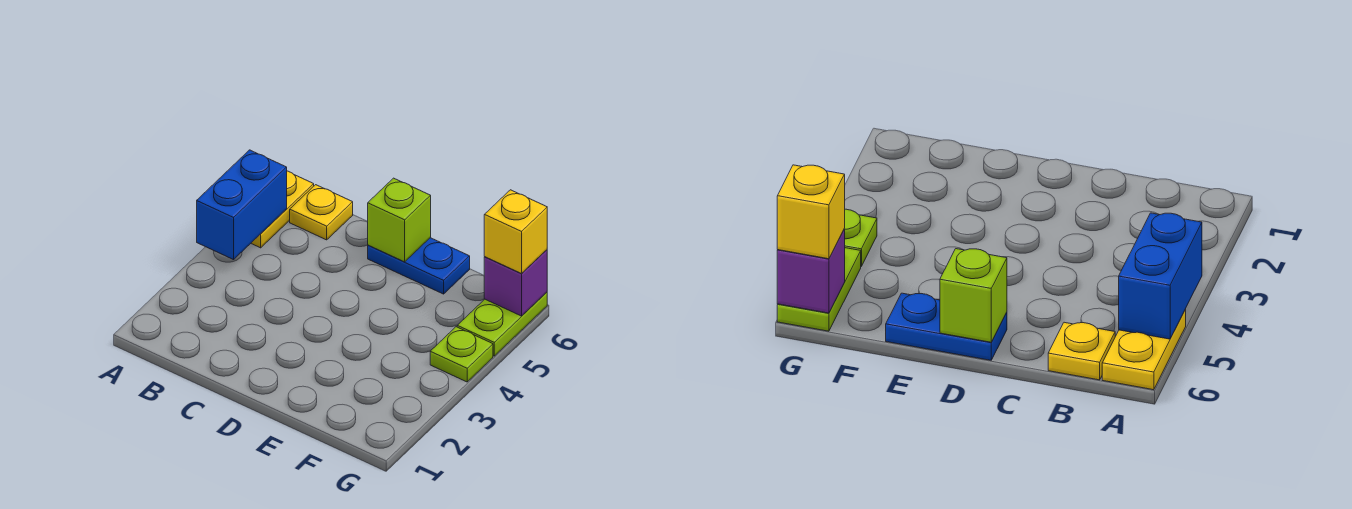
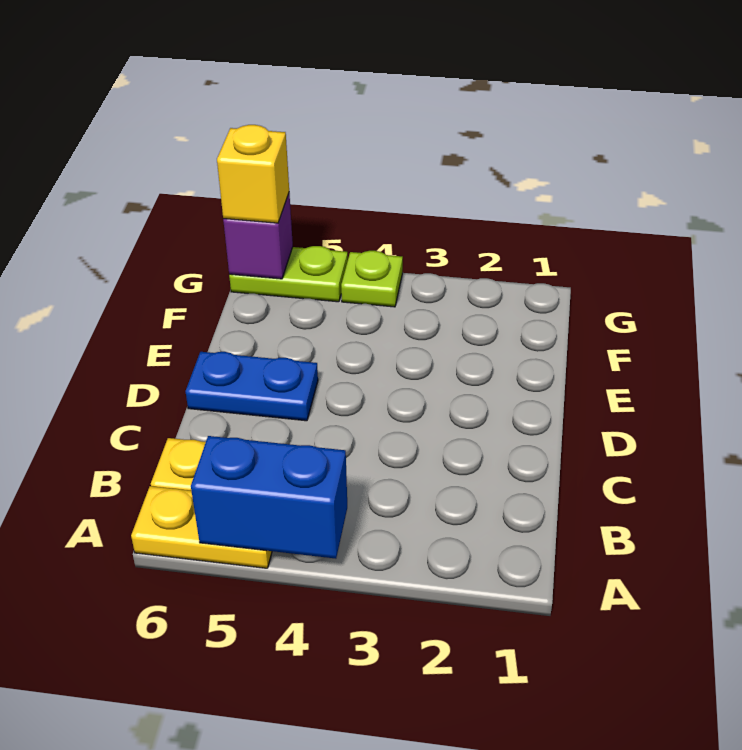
blue 1x2 plate [368,238,470,294] -> blue 1x2 plate turned to [185,352,318,421]
lime 1x1 brick [368,178,431,262] -> none

